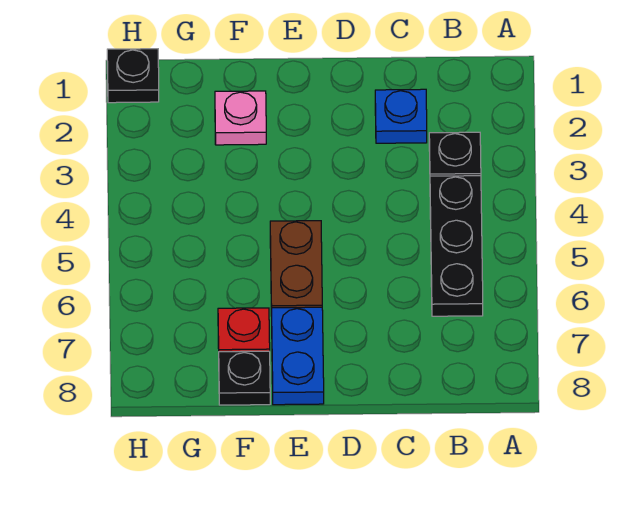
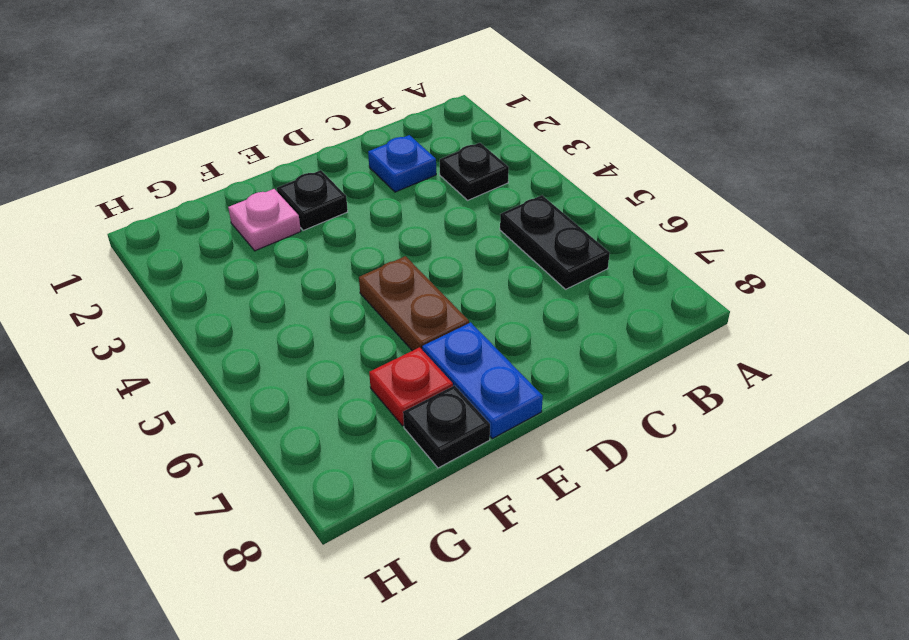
black 1x3 plate [430,176,483,316] -> black 1x2 plate [500,195,610,289]
black 1x1 plate [107,49,159,103] -> black 1x1 plate moved to [277,170,348,231]

